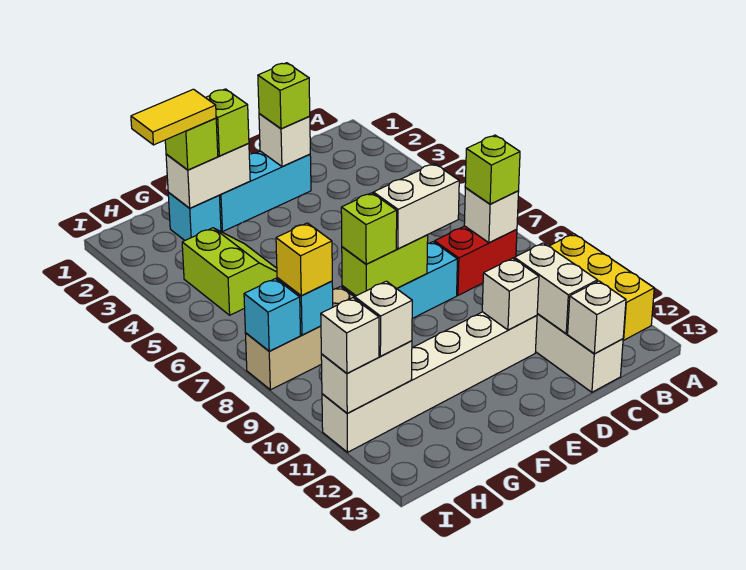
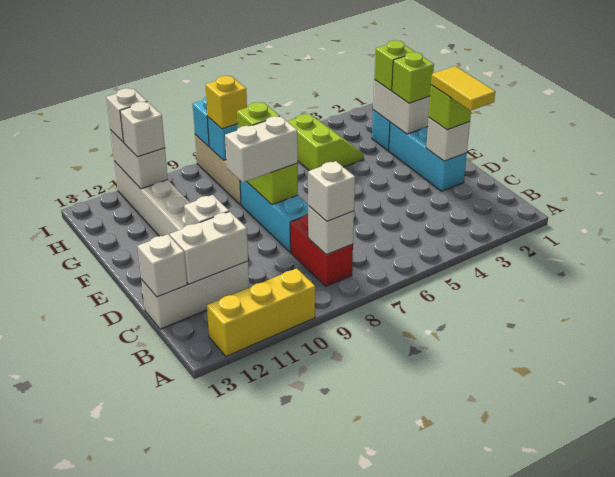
lime 1x1 brick [465,135,520,204] -> white 1x1 brick [308,161,355,221]
white 1x2 brick [373,164,459,249] -> white 1x2 brick turned to [225,116,298,182]
yellow 1x2 tile [131,89,216,145] -> yellow 1x2 tile moved to [431,66,495,111]
lime 2x2 slope [182,228,277,315] -> lime 2x2 slope turned to [287,114,364,171]

